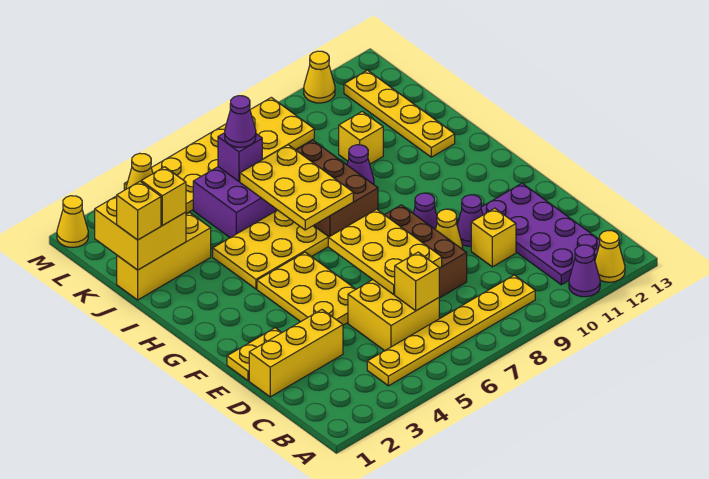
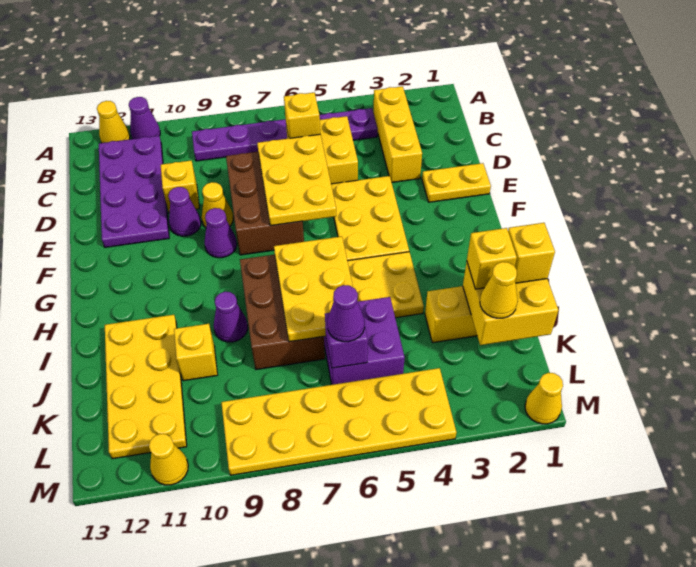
yellow 1x6 plate [367,275,535,386] -> purple 1x6 plate [192,108,378,161]
yellow 1x3 brick [249,310,343,397] -> yellow 1x3 brick turned to [374,86,422,182]
yellow 1x4 plate [344,70,455,157] -> yellow 2x4 plate [105,315,187,459]

